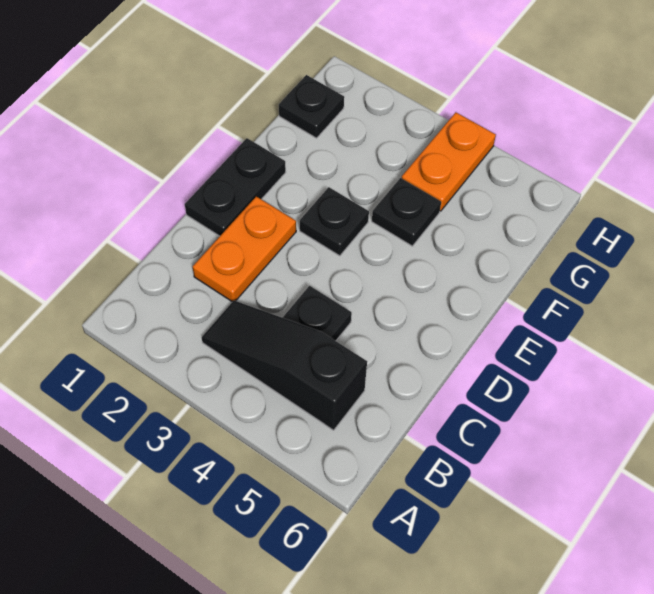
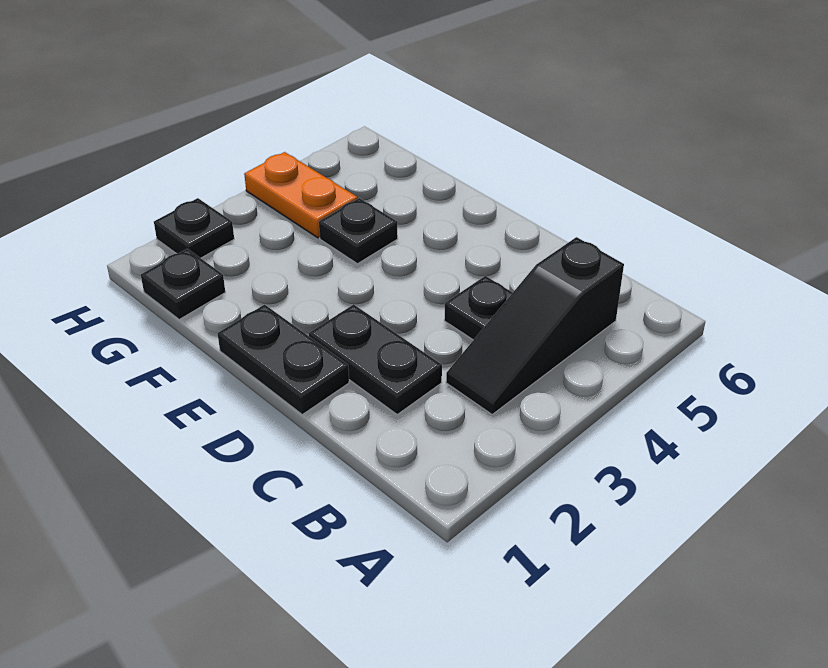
orange 1x2 plate [193,196,296,302] -> black 1x2 plate [309,304,442,414]
black 1x1 plate [300,187,369,256] -> black 1x1 plate moved to [154,198,234,258]

